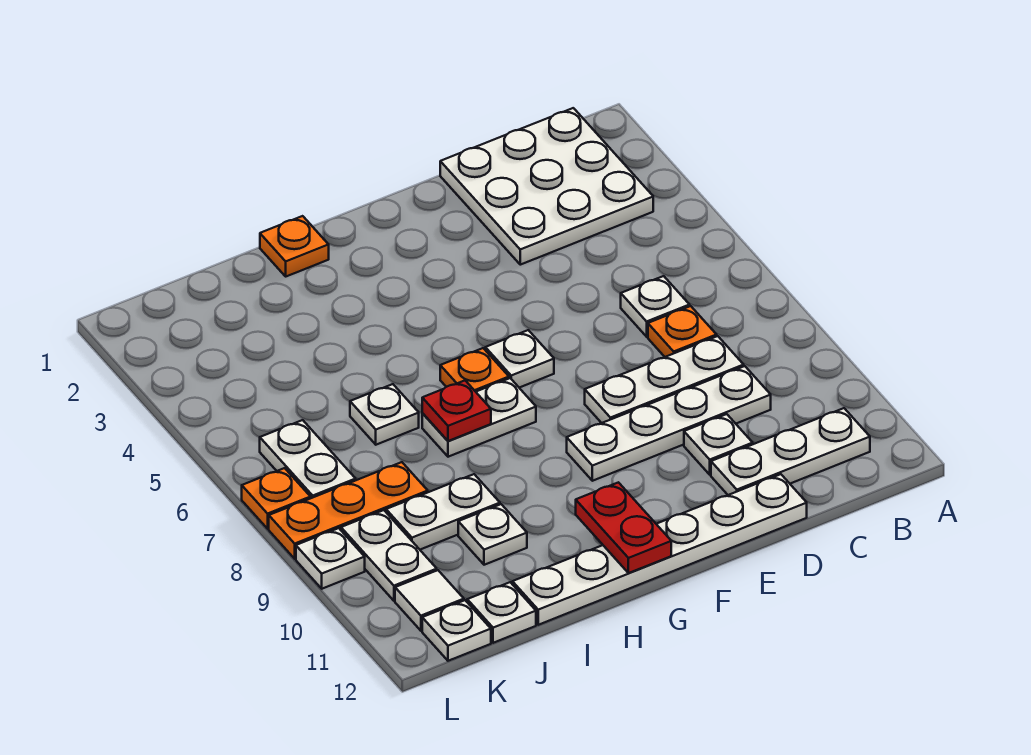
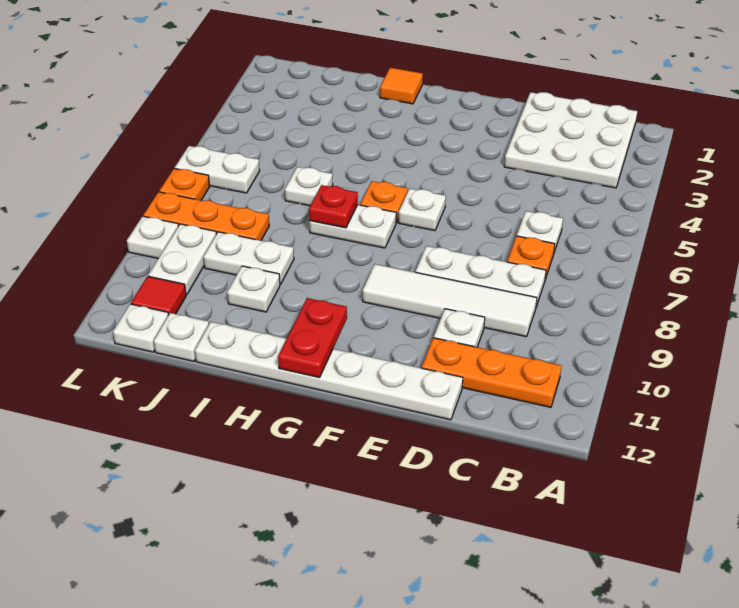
white 1x3 plate [711,408,870,495] -> orange 1x3 plate [422,338,561,407]
white 1x4 plate [567,366,771,481] -> white 1x4 tile [363,264,537,337]
orange 1x1 plate [260,216,329,276] -> orange 1x1 tile [380,68,423,104]
white 1x2 plate [260,420,356,498] -> white 1x2 plate turned to [175,146,260,193]
white 1x1 tile [395,570,464,631] -> red 1x1 tile [131,276,186,315]

